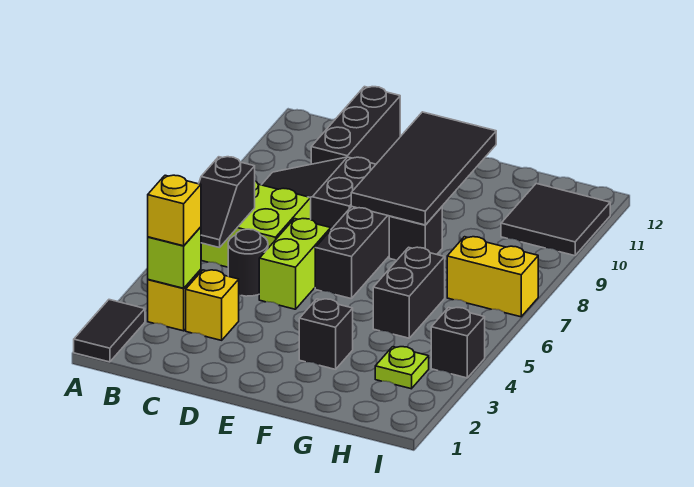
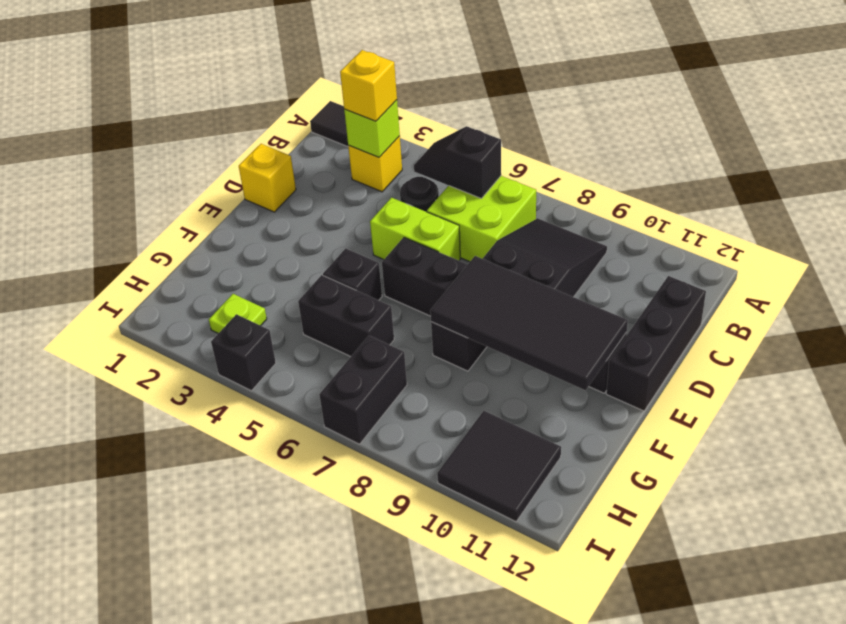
yellow 1x1 brick [186,270,239,340] -> yellow 1x1 brick moved to [239,144,296,212]
black 1x3 brick [311,87,400,164] -> black 1x3 brick turned to [606,276,706,411]
black 1x1 brick [299,299,353,369] -> black 1x1 brick moved to [323,248,382,300]
yellow 1x2 brick [447,237,538,317] -> black 1x2 brick [319,336,407,444]

